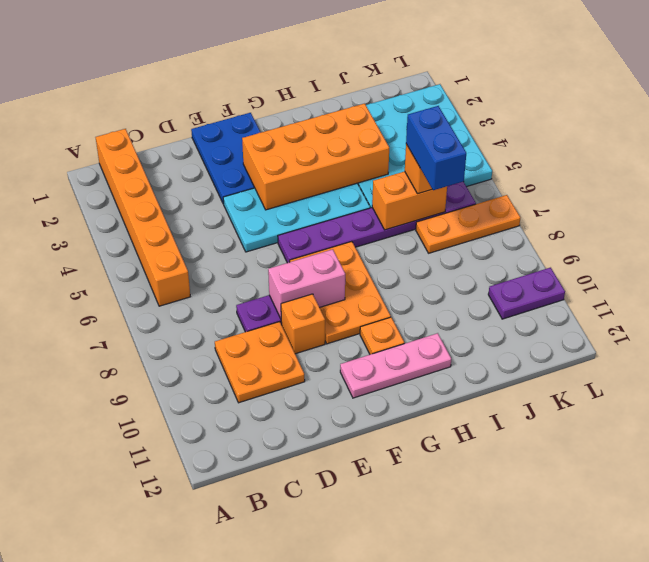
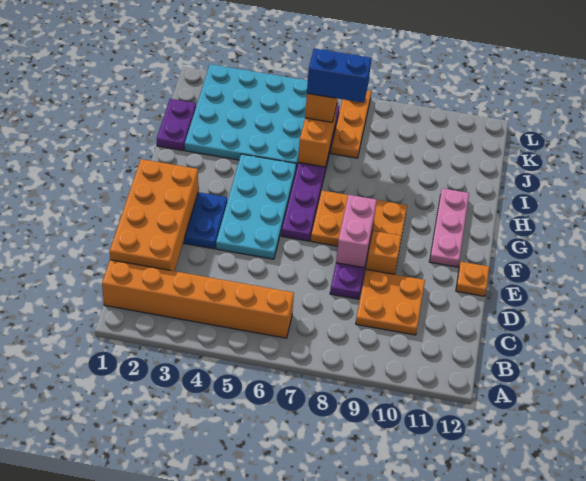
orange 2x4 brick [242,103,389,210] -> orange 2x4 brick moved to [110,159,198,271]
orange 1x1 plate [360,317,404,354] -> orange 1x1 plate moved to [456,262,489,296]
purple 1x2 plate [488,268,565,319] -> purple 1x2 plate moved to [157,99,196,150]

